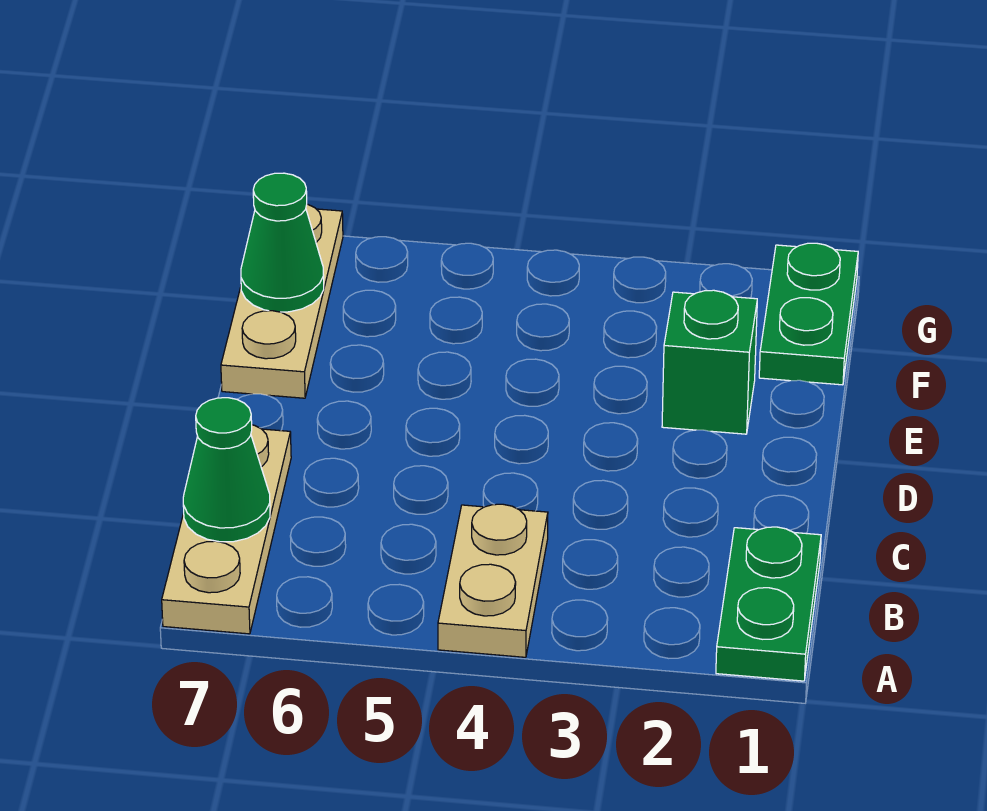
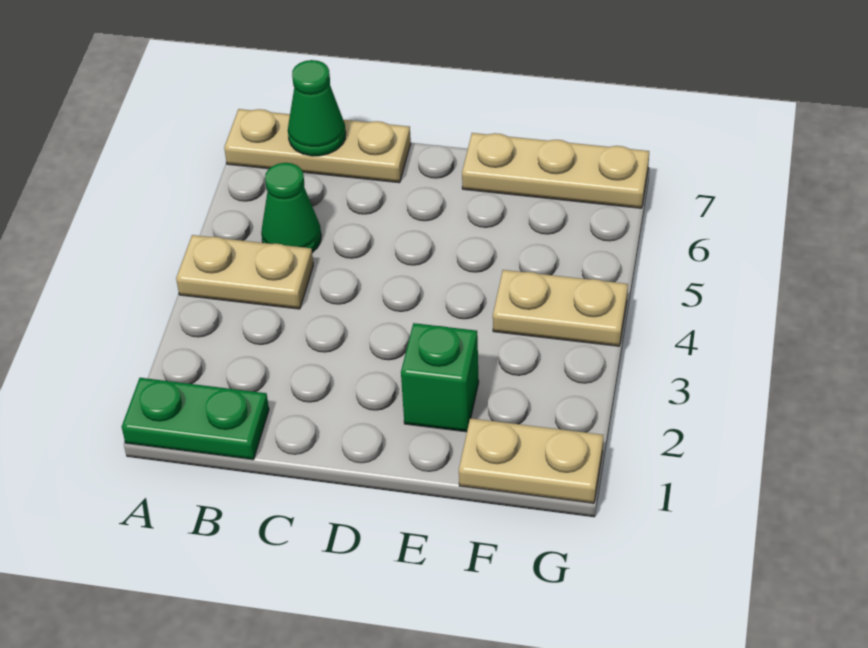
green 1x2 plate [759,243,858,385] -> tan 1x2 plate [459,418,603,503]
none -> tan 1x2 plate [493,270,628,346]
green 1x1 cone [241,173,324,312] -> green 1x1 cone moved to [261,163,321,253]

